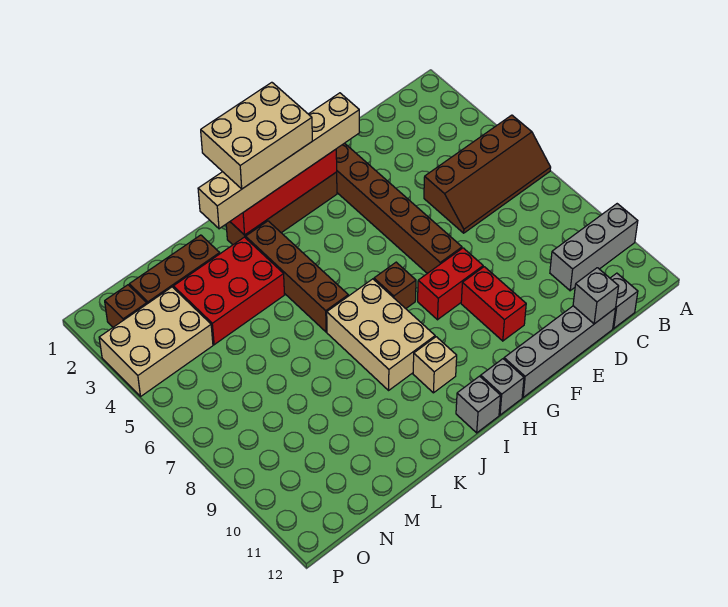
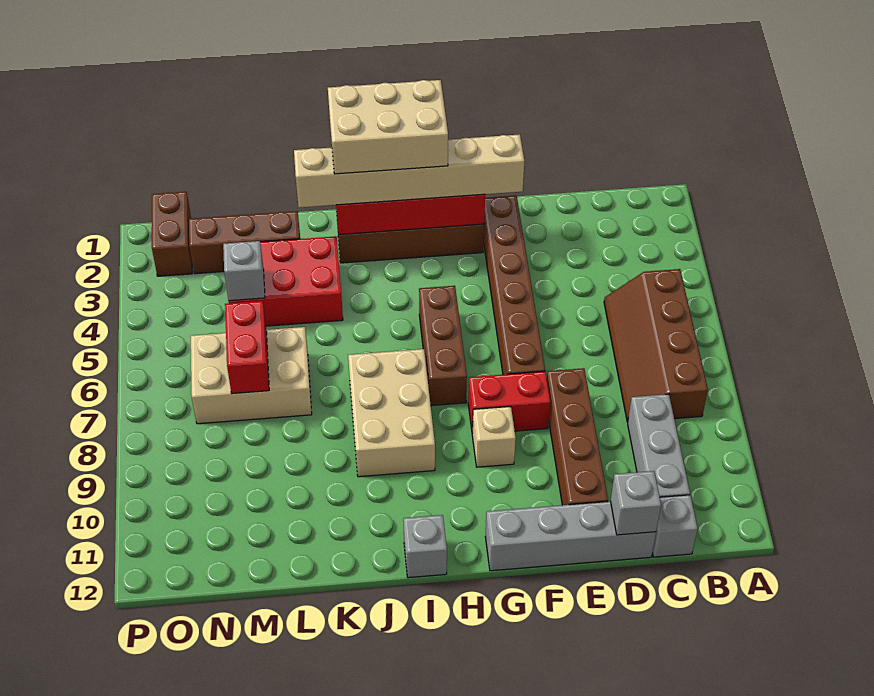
brown 2x4 slope [424,115,551,233] -> brown 2x4 slope turned to [604,269,708,422]
grey 1x3 brick [550,204,638,291] -> grey 1x3 brick turned to [628,394,690,497]
red 1x2 brick [461,267,526,341] -> red 1x2 brick moved to [225,301,269,394]
brown 1x1 brick [374,262,416,309] -> brown 1x3 brick [419,286,467,406]
grey 1x1 brick [481,359,524,415] -> grey 1x1 brick moved to [223,241,265,301]
tan 1x1 brick [413,337,457,393] -> tan 1x1 brick moved to [472,406,516,467]
brown 1x4 brick [246,221,348,332] -> brown 1x4 brick moved to [547,368,608,505]
tan 2x3 brick [99,287,213,396] -> tan 2x3 brick moved to [191,327,312,424]
brown 1x1 brick [105,285,147,327] -> brown 1x2 brick [152,192,192,276]

